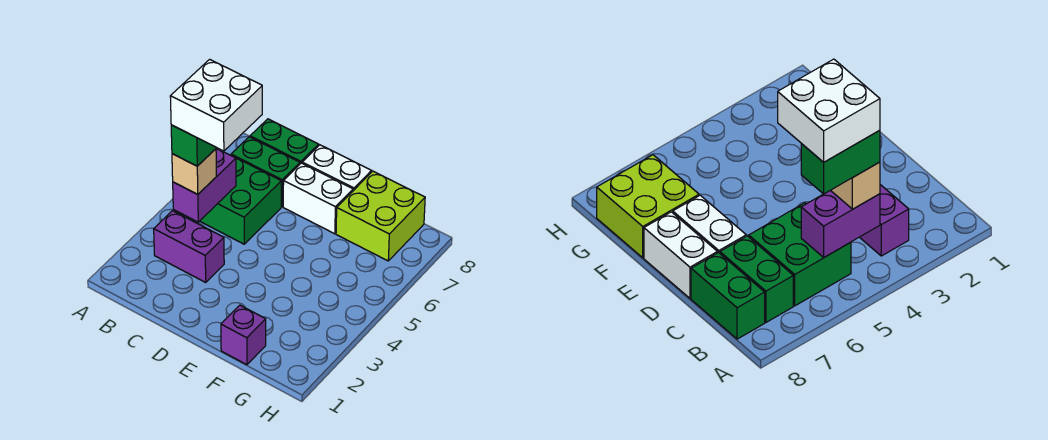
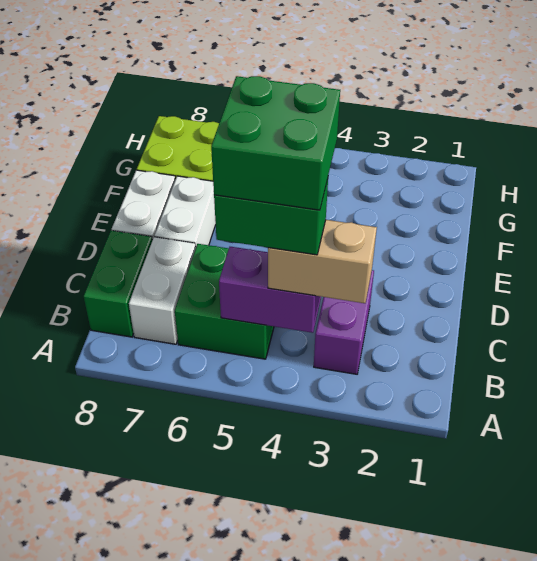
tan 1x1 brick [172,149,216,195] -> tan 1x2 brick [268,220,377,303]
white 2x2 brick [170,59,262,151] -> green 2x2 brick [211,76,340,210]
green 1x2 brick [231,137,300,207] -> white 1x2 brick [129,237,196,344]
purple 1x1 brick [221,305,266,365] -> none

